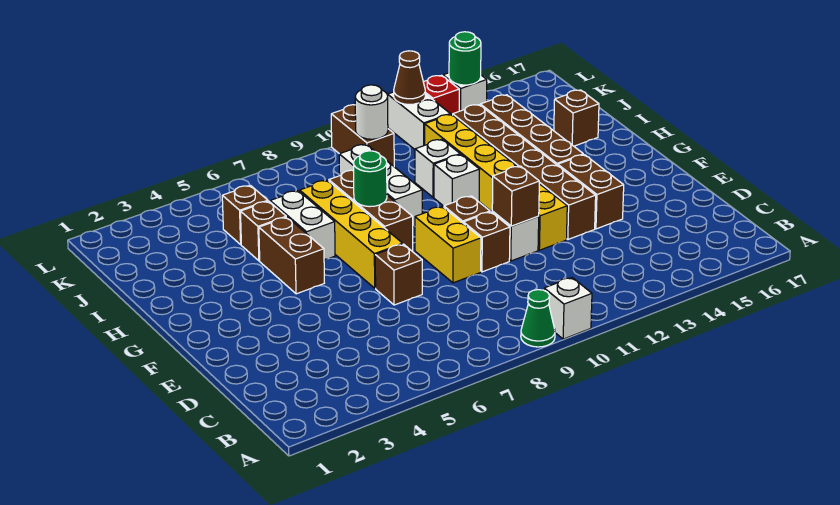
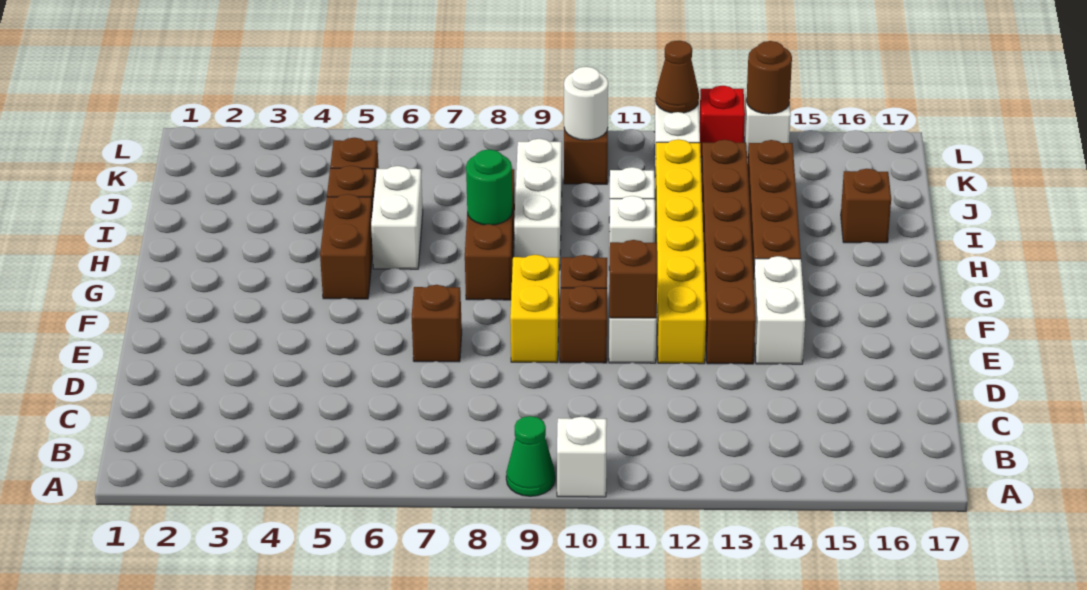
brown 1x2 brick [558,155,624,229] -> white 1x2 brick [754,256,805,364]
yellow 1x4 brick [300,180,403,288] -> none
green 1x1 round brick [449,32,481,85] -> brown 1x1 round brick [746,41,792,114]

